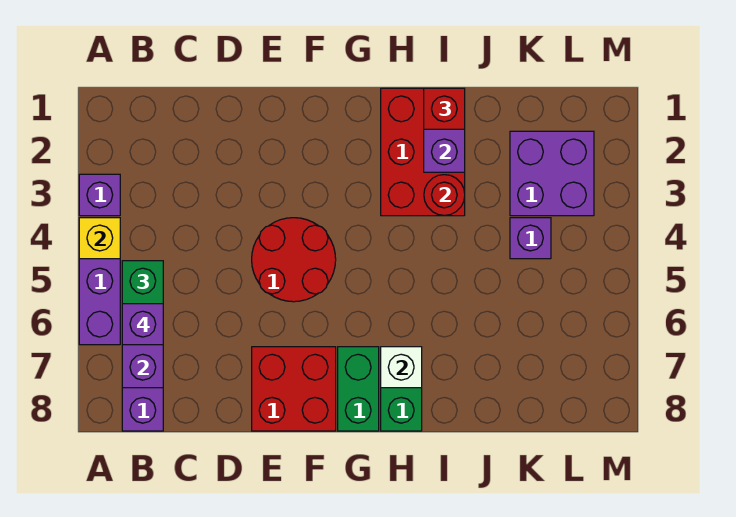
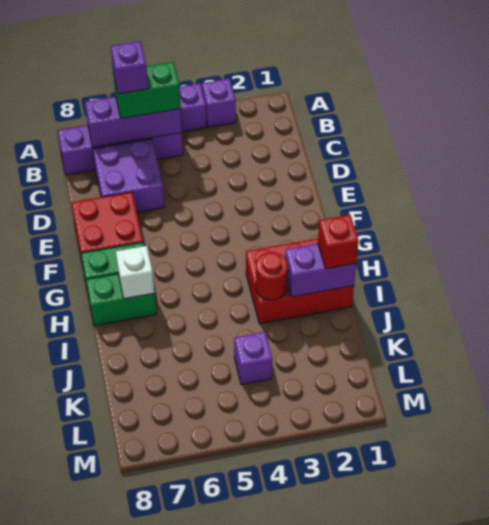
yellow 1x1 brick [79,218,120,259] -> none
red 2x2 round brick [252,218,336,302] -> none
purple 2x2 brick [510,131,594,216] -> purple 2x2 brick moved to [93,139,164,212]

